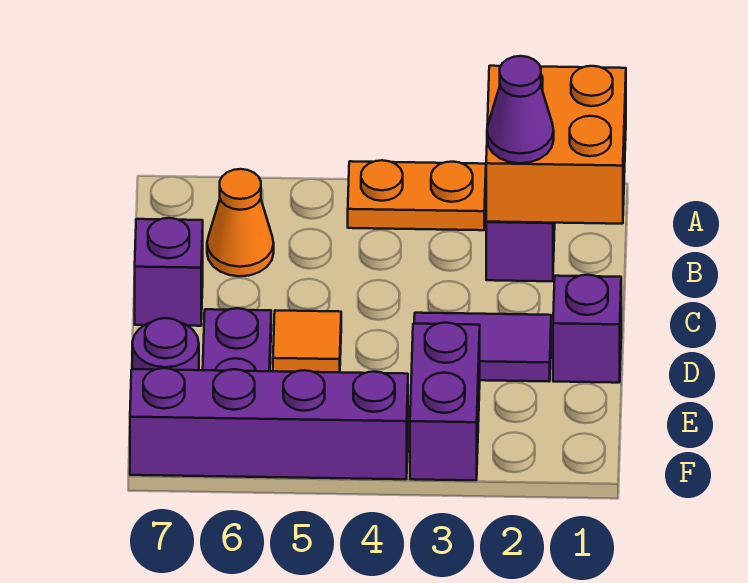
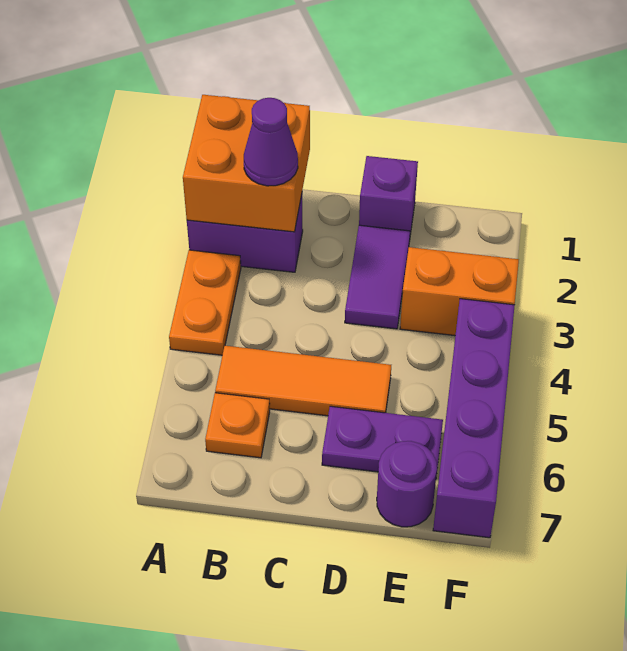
orange 1x1 cone [207,169,274,276] -> orange 1x1 plate [205,393,270,458]
purple 1x1 brick [135,218,203,326] -> none
orange 1x1 tile [273,310,341,372] -> orange 1x3 tile [215,346,391,416]
purple 1x2 brick [410,323,480,480] -> orange 1x2 brick [400,247,519,336]

